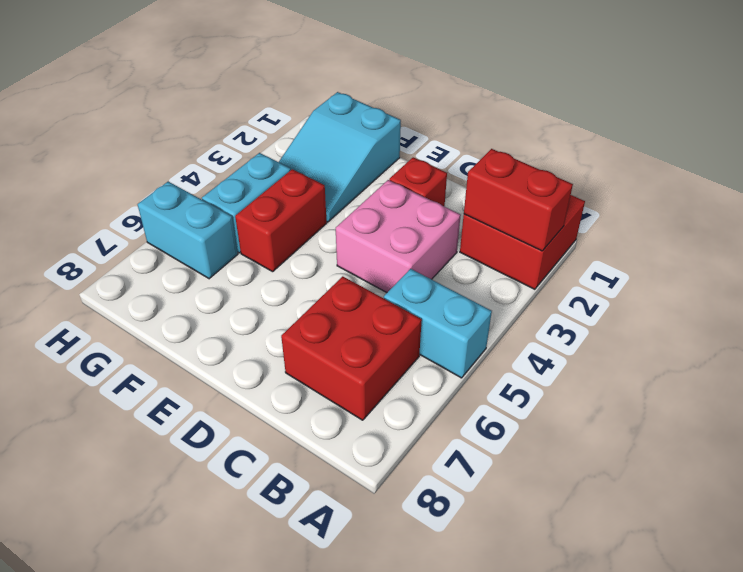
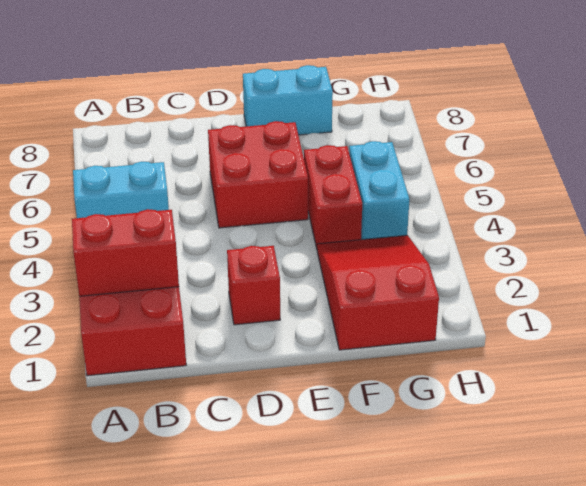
red 2x2 brick [281,276,422,420] -> red 2x2 brick moved to [208,121,308,228]
pink 2x2 brick [336,180,461,292] -> none
cyan 2x3 slope [279,92,401,222] -> red 2x3 slope [317,235,439,350]
cyan 1x2 brick [138,182,238,279] -> cyan 1x2 brick moved to [243,65,333,135]

